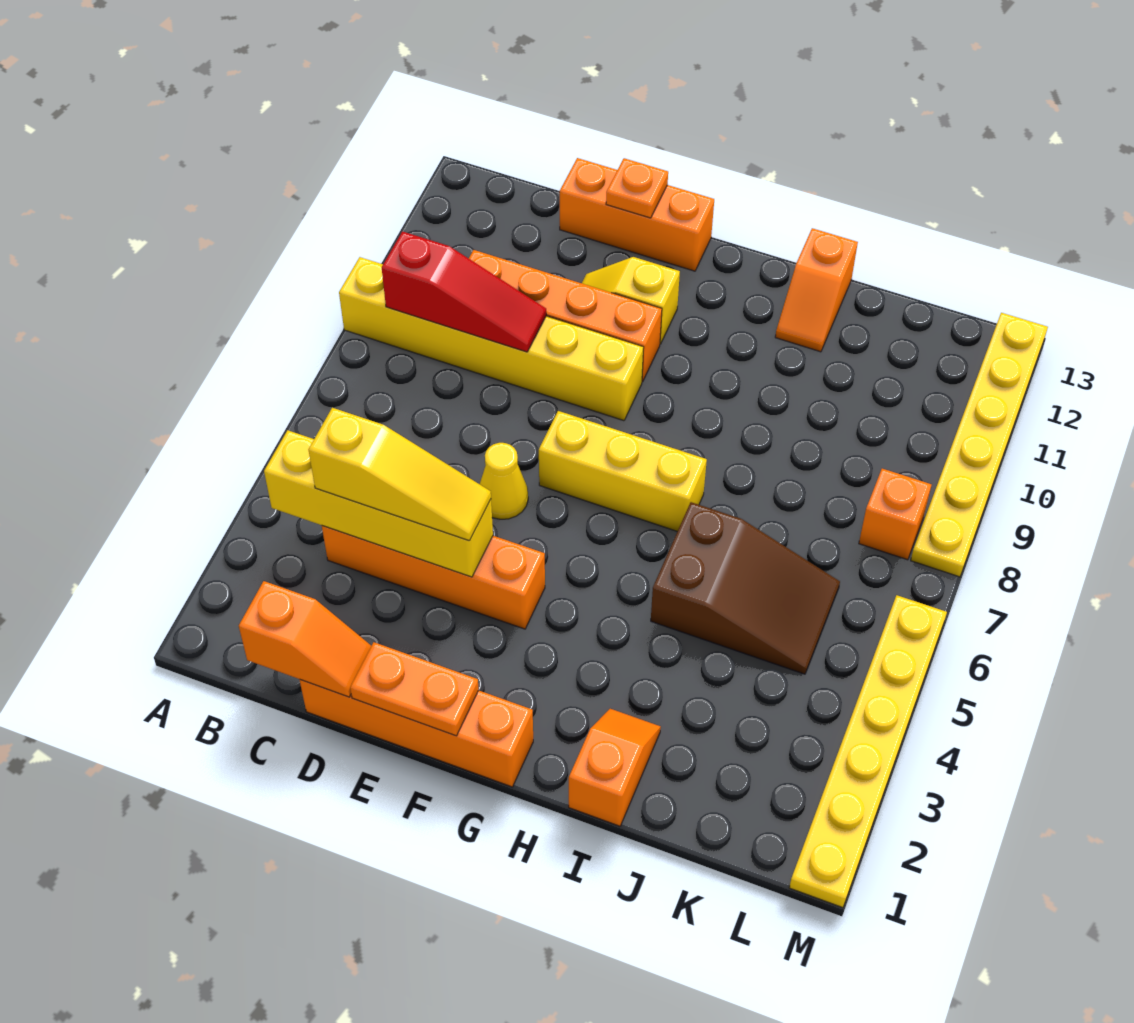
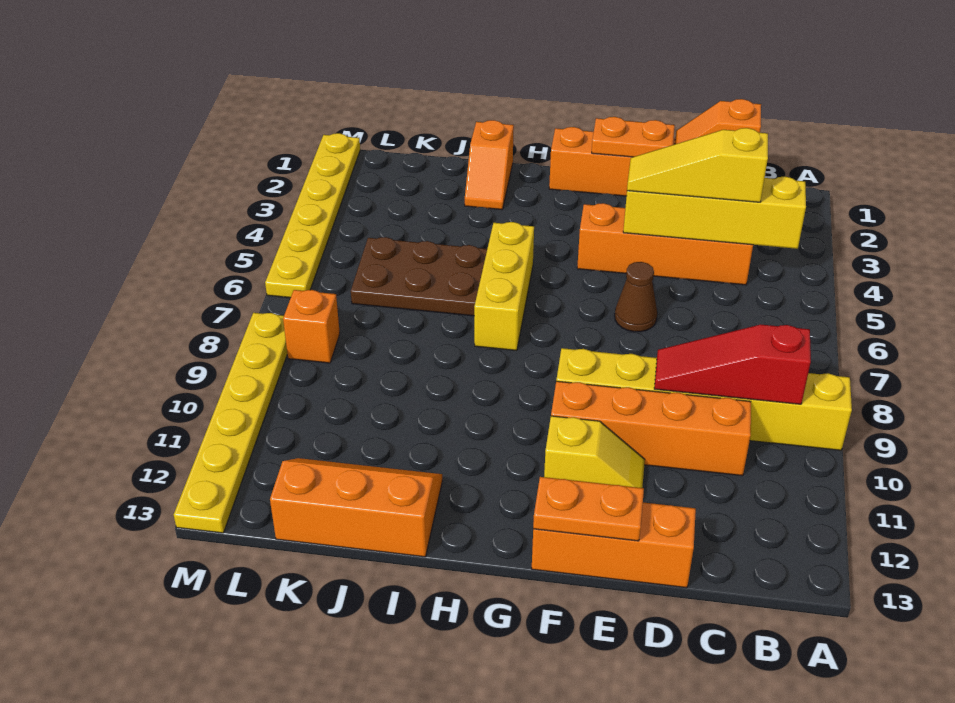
yellow 1x1 cone [480,443,528,519] -> brown 1x1 cone [615,262,657,332]
orange 1x1 plate [606,158,668,218] -> orange 1x2 plate [533,477,644,541]
yellow 1x3 brick [539,411,707,531] -> yellow 1x3 brick turned to [474,222,534,351]
brown 2x3 slope [651,502,840,674] -> brown 2x3 plate [351,237,487,316]
orange 1x2 slope [775,228,858,352] -> orange 2x3 slope [270,458,442,557]

